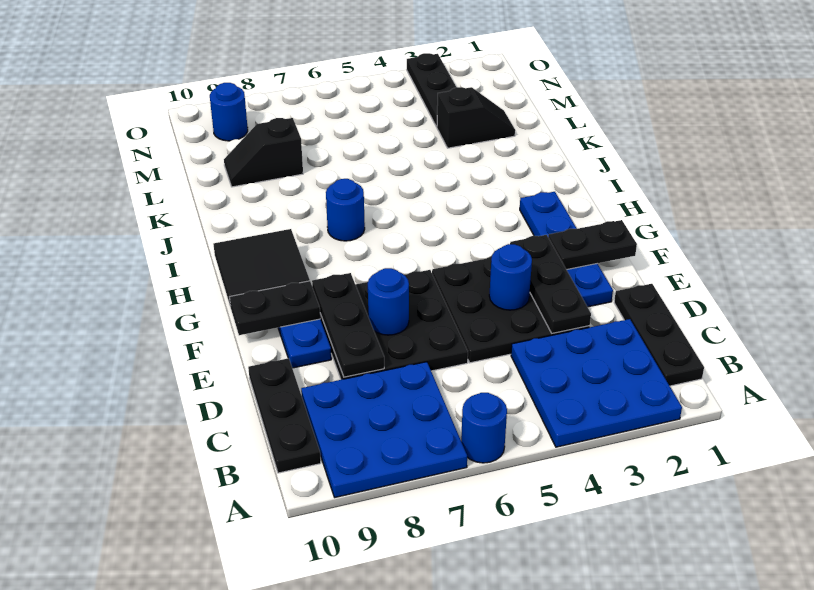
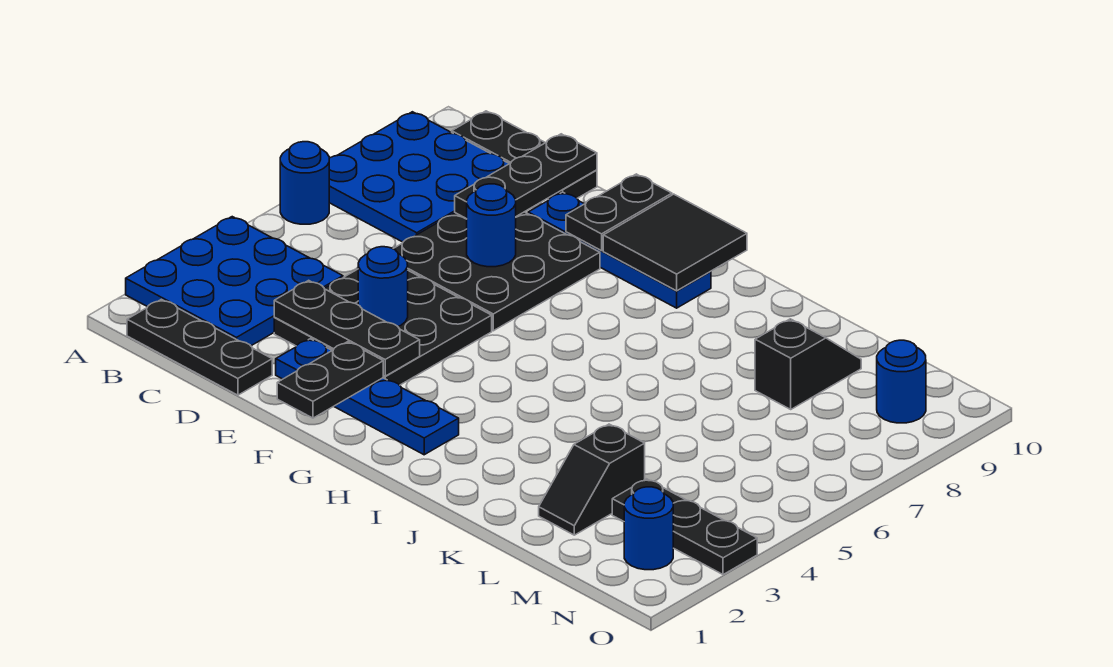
black 1x3 plate [312,273,384,377] -> black 1x3 plate turned to [455,134,597,219]
blue 1x1 round brick [326,179,365,241] -> blue 1x1 round brick moved to [624,487,673,570]

